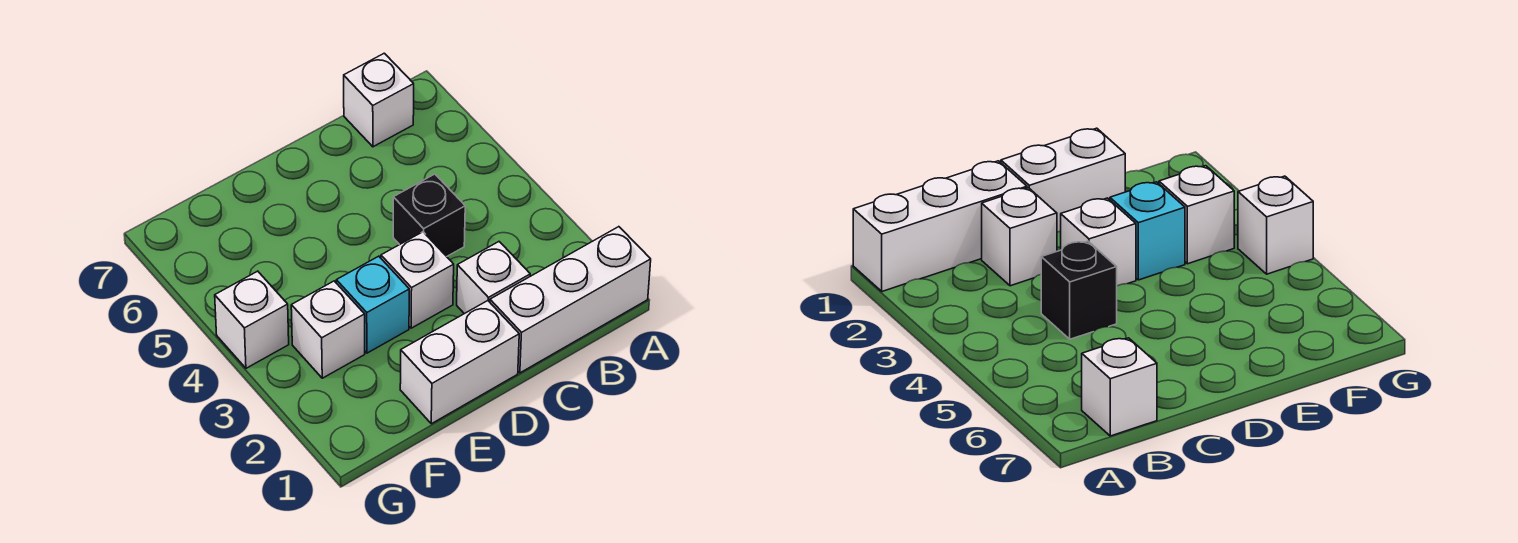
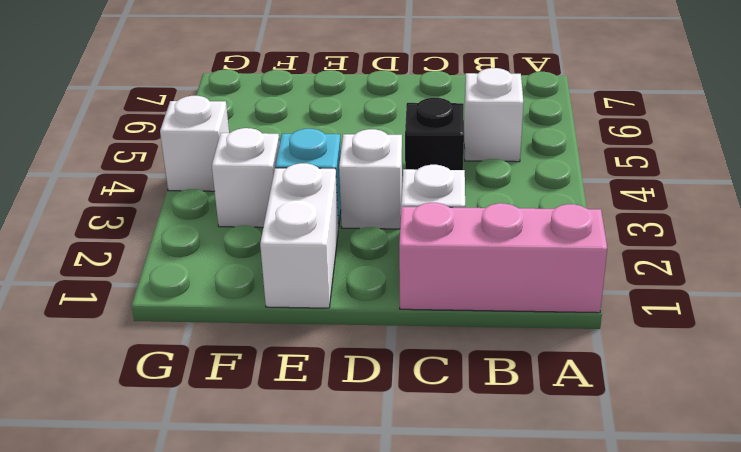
white 1x3 brick [490,227,651,373] -> pink 1x3 brick [399,203,607,313]
white 1x1 brick [344,53,414,147] -> white 1x1 brick moved to [464,68,523,162]
white 1x2 brick [400,301,519,424] -> white 1x2 brick turned to [260,163,338,308]

